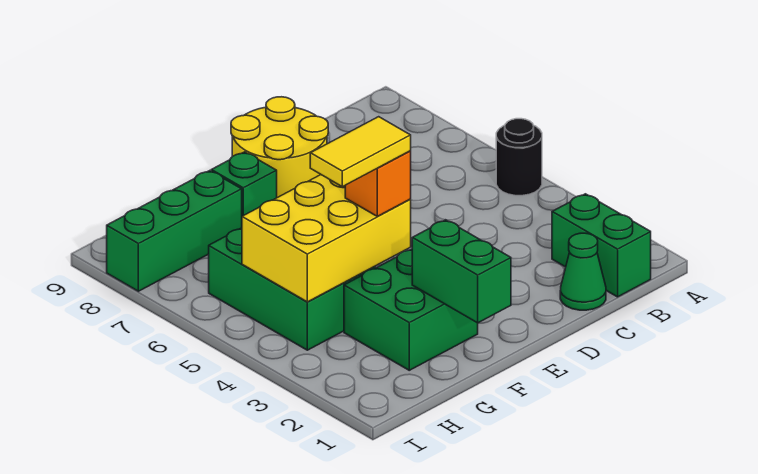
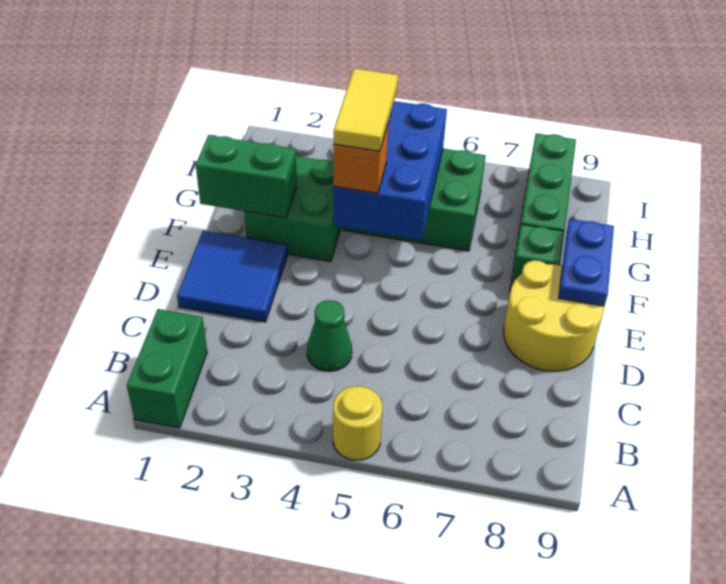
black 1x1 round brick [496,119,542,196] -> yellow 1x1 round brick [333,386,382,460]
green 1x2 brick [552,194,651,297] -> green 1x2 brick turned to [127,309,207,428]
green 1x1 cone [560,233,606,310] -> green 1x1 cone moved to [307,300,352,371]
none -> blue 2x2 tile [177,231,287,322]
none -> blue 1x2 plate [559,219,614,306]
yellow 2x3 brick [242,175,411,302] -> blue 2x3 brick [333,101,447,240]

